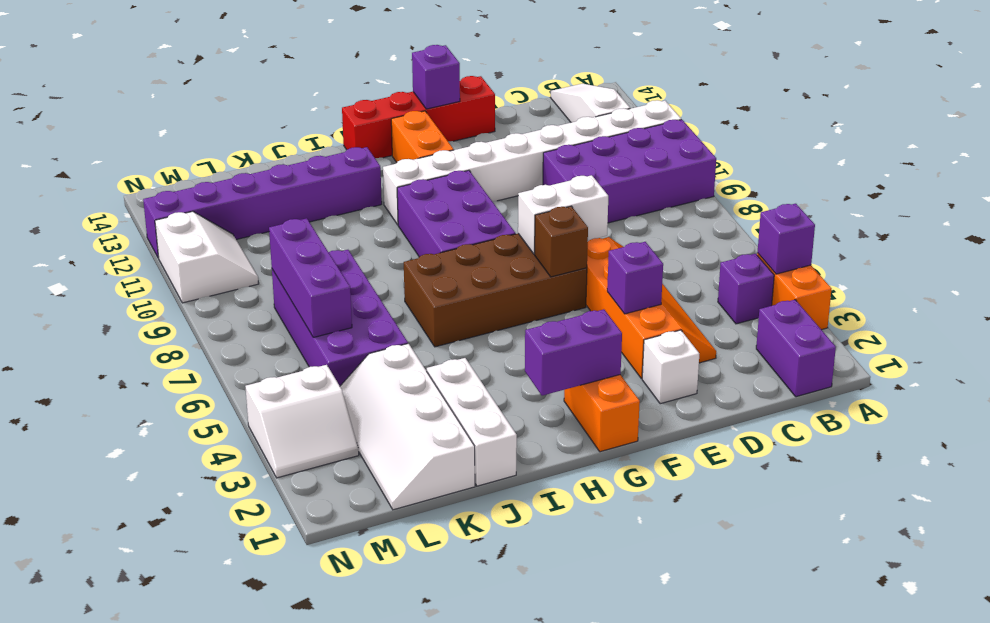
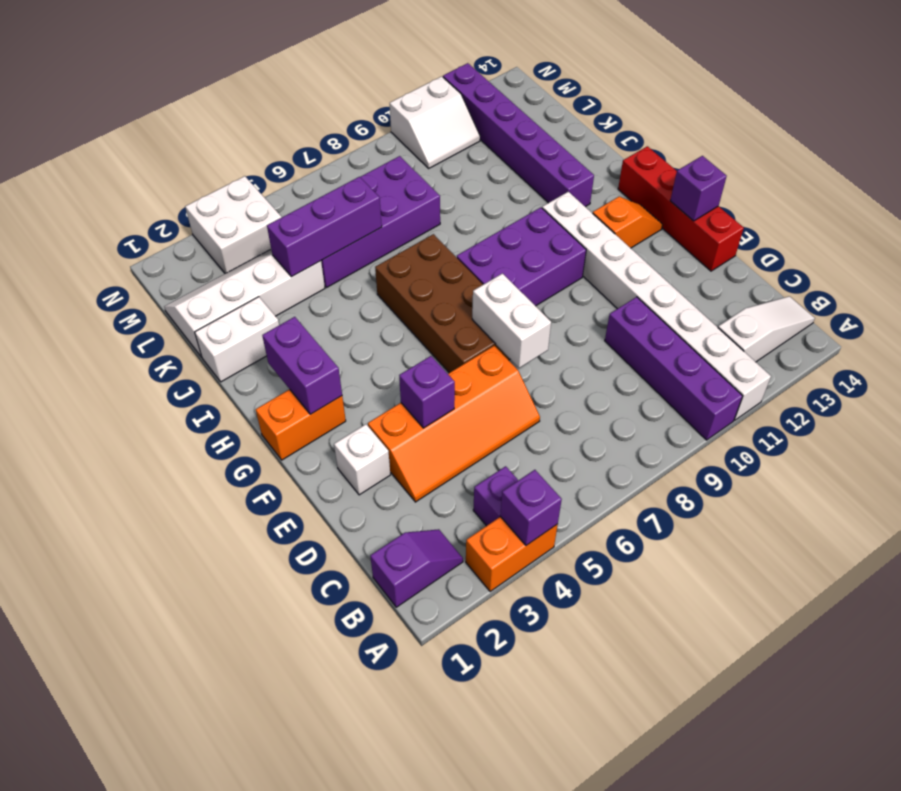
purple 2x4 brick [543,120,716,223] -> purple 1x4 brick [605,297,743,440]
purple 1x2 brick [756,300,836,397] -> purple 1x2 slope [370,529,463,607]
brown 1x1 brick [535,206,588,277] -> none
orange 1x2 brick [391,111,454,162] -> orange 1x2 slope [593,197,663,248]
white 1x3 brick [427,358,517,486] -> white 1x2 brick [195,297,279,382]
purple 1x3 brick [269,218,352,337] -> purple 1x3 brick moved to [267,177,382,277]
white 2x2 slope [245,365,359,478] -> white 2x2 brick [185,176,282,274]

